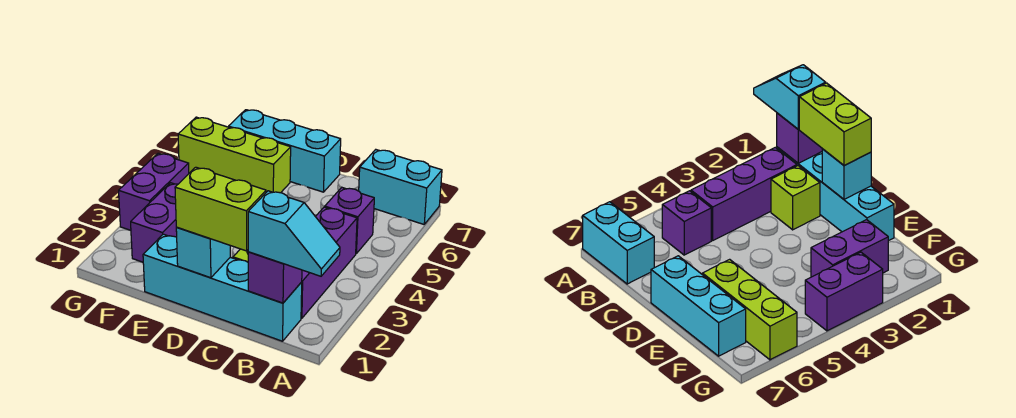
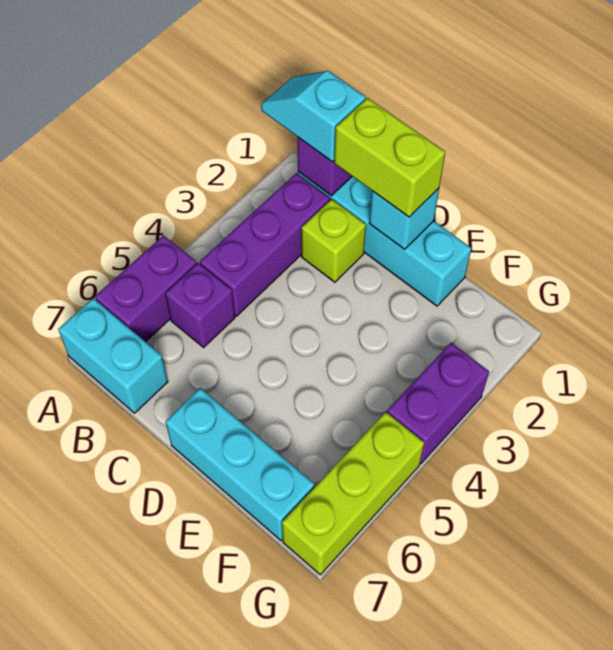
lime 1x3 brick [178,117,291,193] -> lime 1x3 brick turned to [282,412,424,575]
purple 1x2 brick [131,183,178,262] -> purple 1x2 brick moved to [95,235,197,342]

